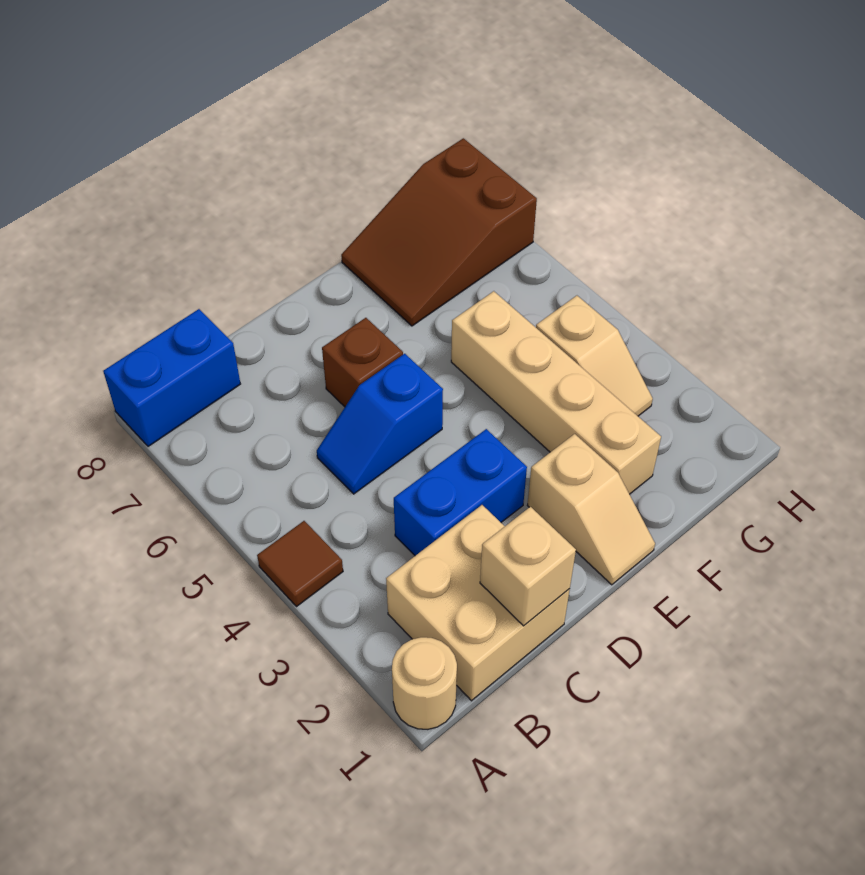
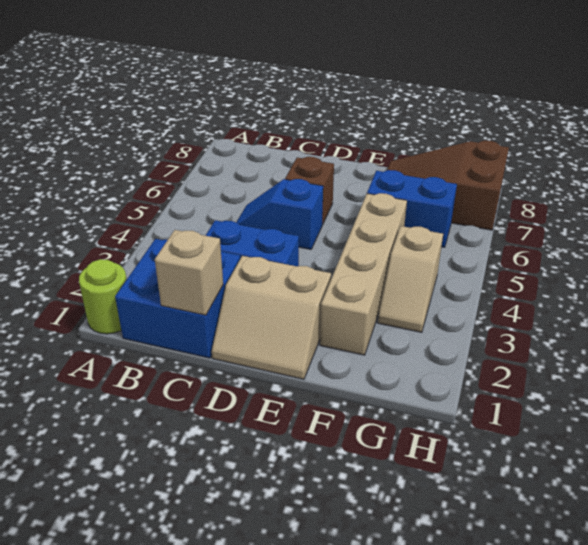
tan 1x1 round brick [392,637,457,729] -> lime 1x1 round brick [79,259,127,334]
brown 1x1 tile [257,521,343,607] -> none
blue 1x2 brick [103,309,240,446] -> blue 1x2 brick moved to [367,170,457,247]
tan 2x2 brick [386,505,570,701] -> blue 2x2 brick [115,239,240,358]
tan 1x2 slope [527,434,655,585] -> tan 2x2 slope [212,256,331,379]

